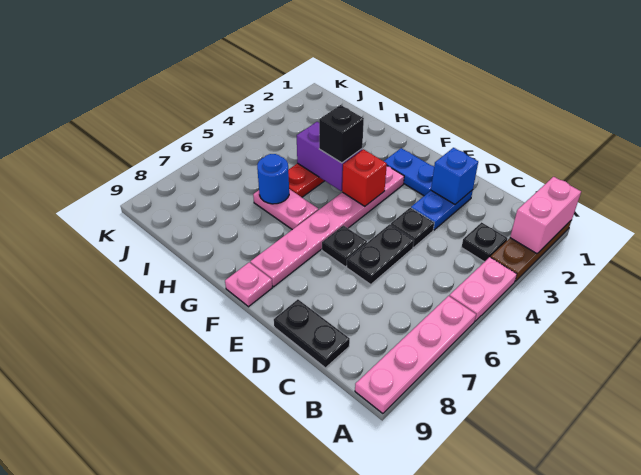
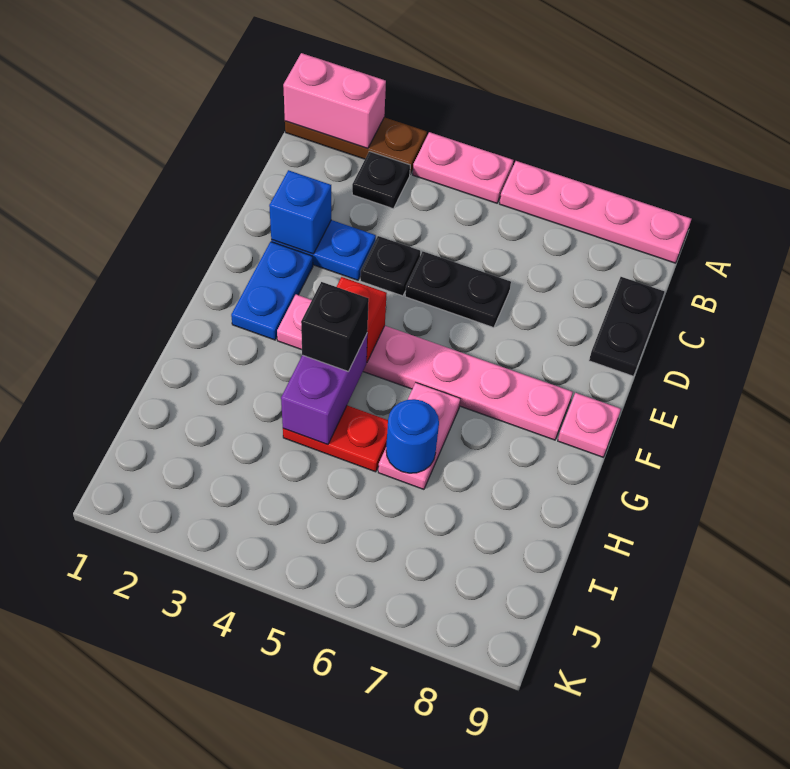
black 1x1 plate [322,225,367,267] -> none

